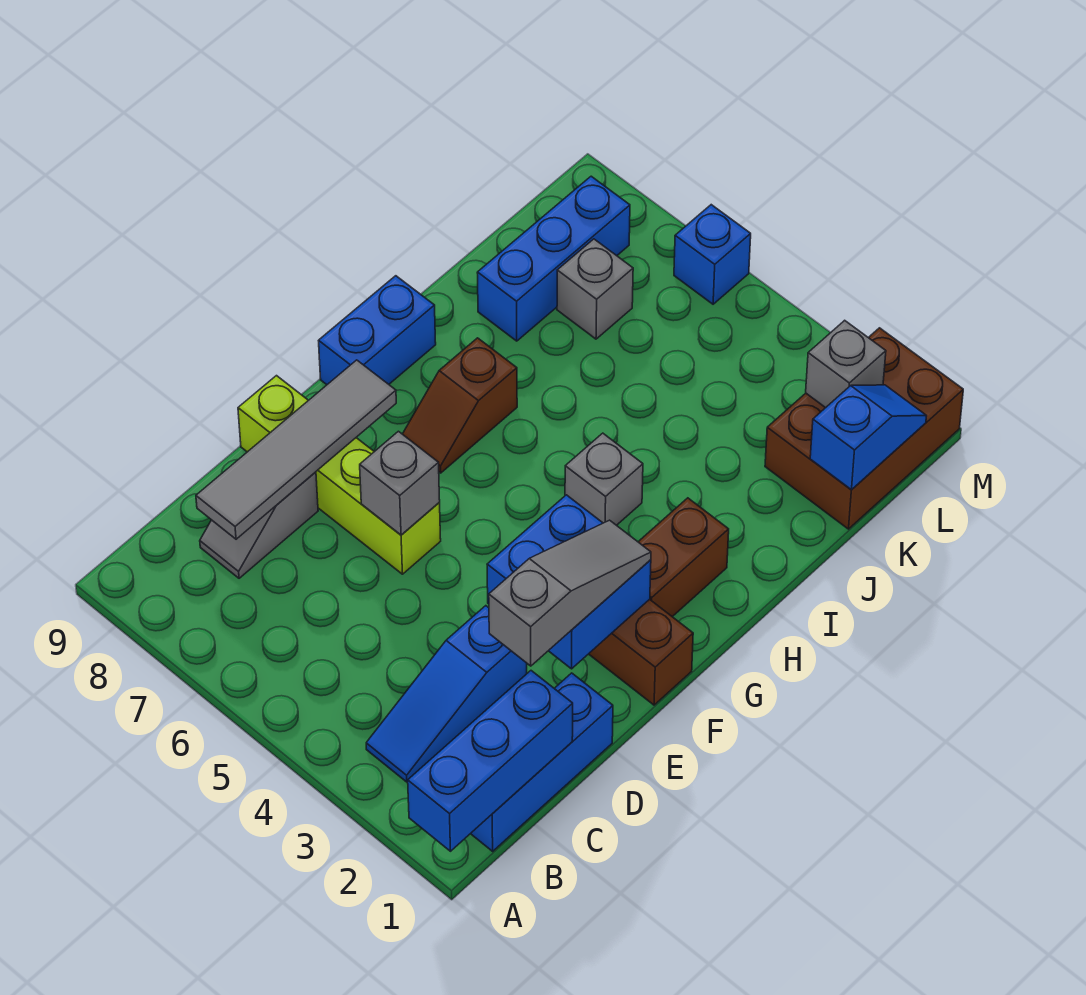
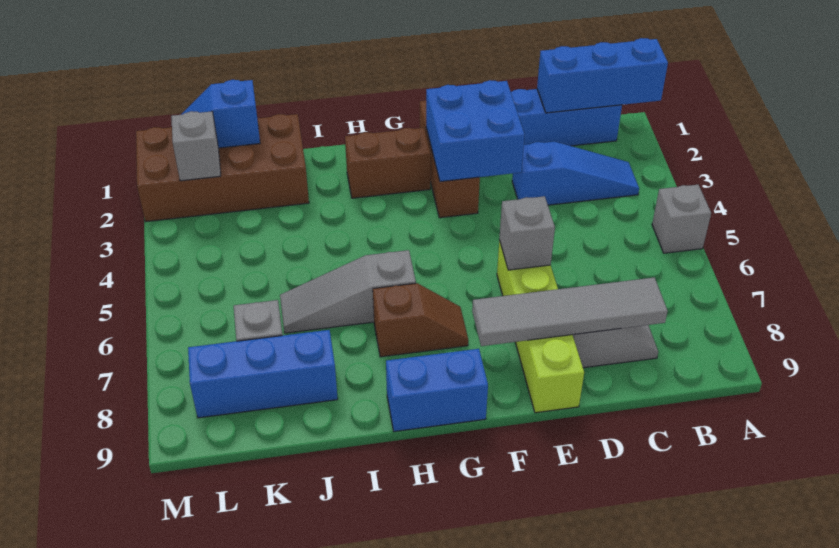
grey 1x3 slope [489,520,651,666] -> grey 1x3 slope moved to [280,250,416,333]
grey 1x1 brick [565,433,643,525] -> grey 1x1 brick moved to [652,185,711,253]
brown 2x3 brick [765,328,963,529] -> brown 2x4 brick [136,114,309,222]
blue 1x1 brick [674,205,751,304] -> none

